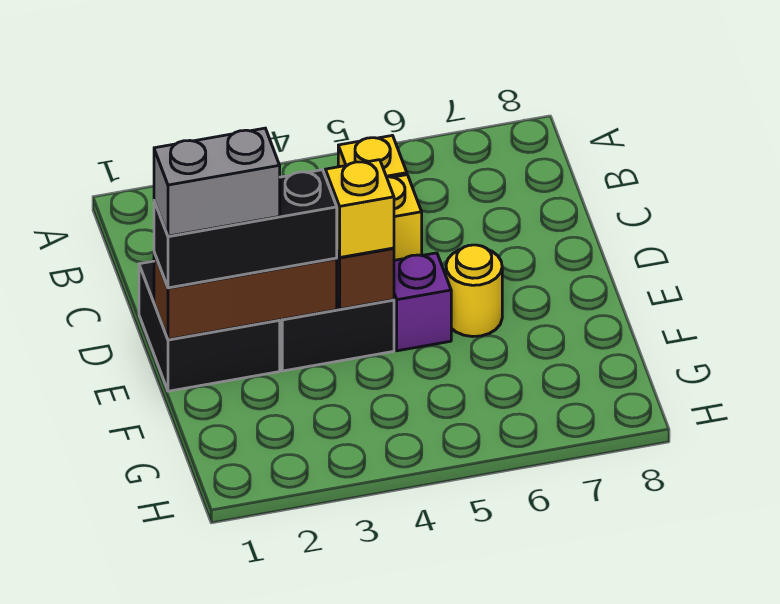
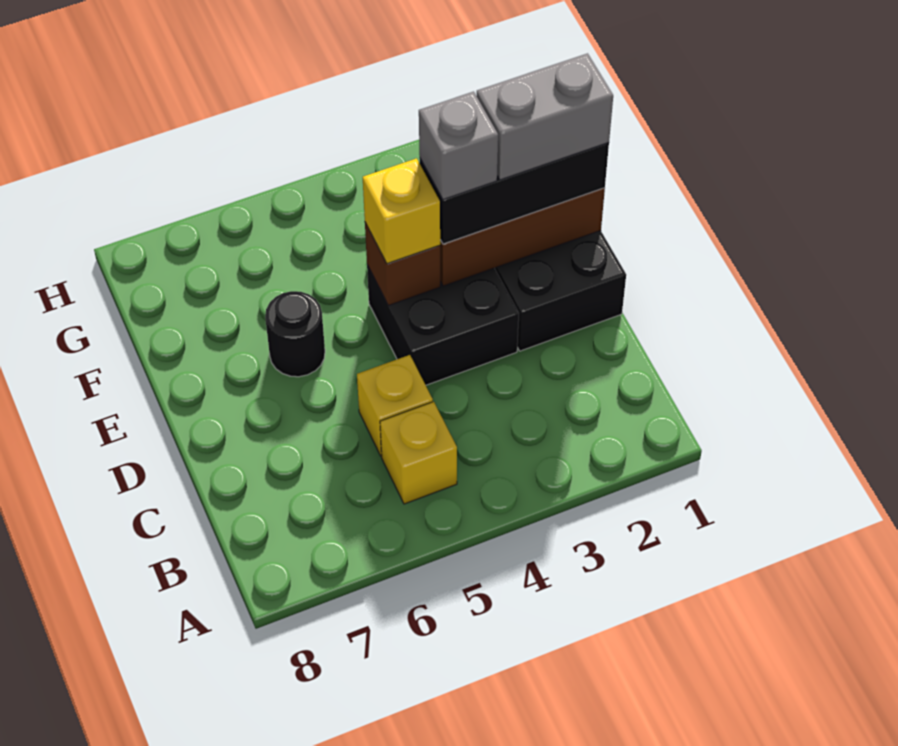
none -> grey 1x1 brick [419,92,498,200]
purple 1x1 brick [394,253,451,351] -> none
yellow 1x1 round brick [446,245,502,337] -> black 1x1 round brick [265,291,325,377]

